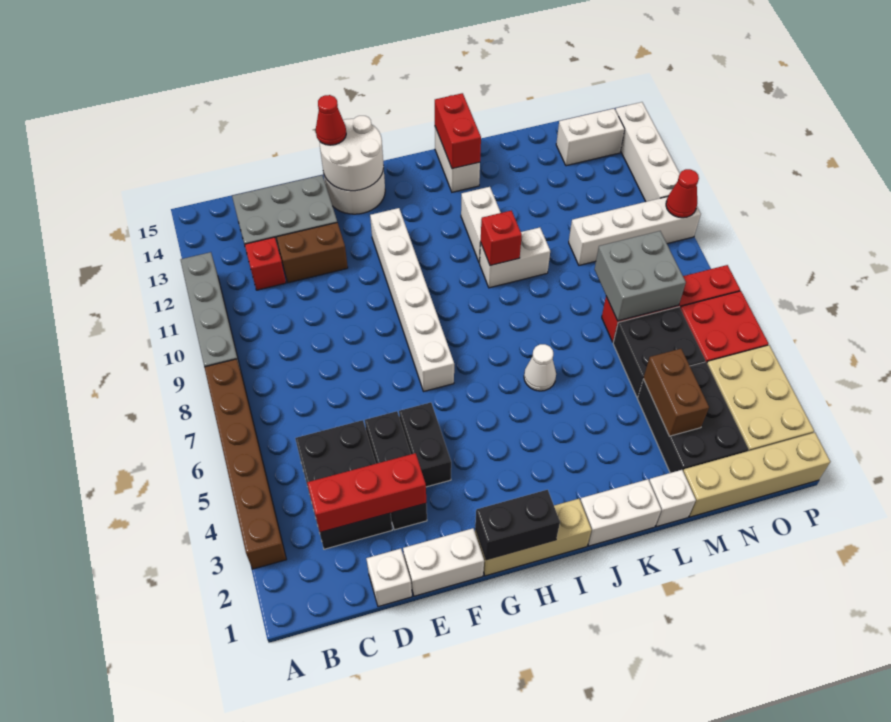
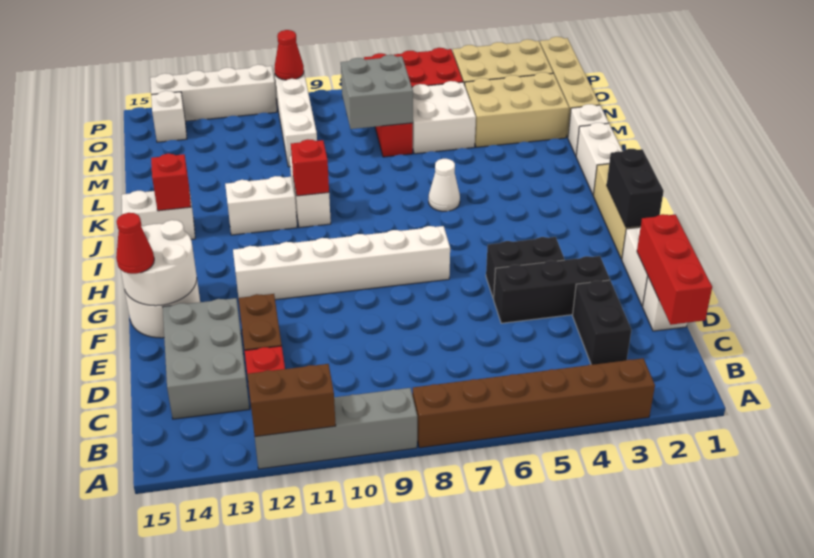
black 2x3 brick [295,420,392,549] -> black 1x2 brick [573,280,631,365]
red 1x3 brick [307,453,426,532] -> red 1x3 brick moved to [637,214,712,325]
red 1x2 brick [435,93,481,169] -> red 1x1 brick [151,154,191,211]
black 2x3 brick [637,362,748,473] -> tan 2x3 brick [465,72,569,147]
brown 1x2 brick [643,349,709,436] -> brown 1x2 brick moved to [247,364,336,437]
black 2x2 brick [613,307,705,397] -> white 2x2 brick [412,81,476,154]
white 1x2 brick [556,108,625,166] -> white 1x1 brick [151,91,187,142]

